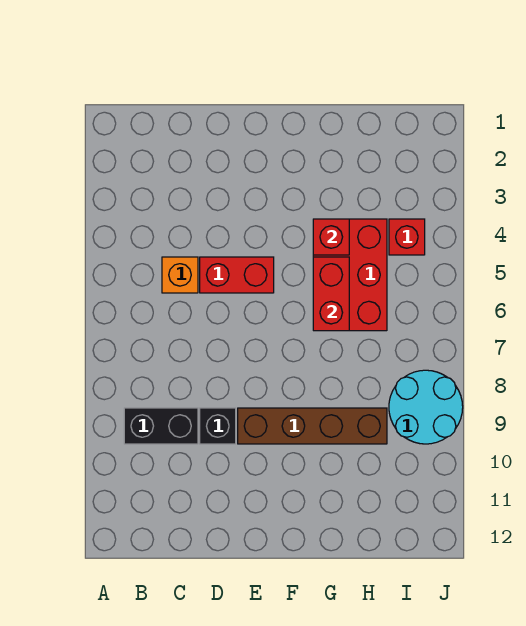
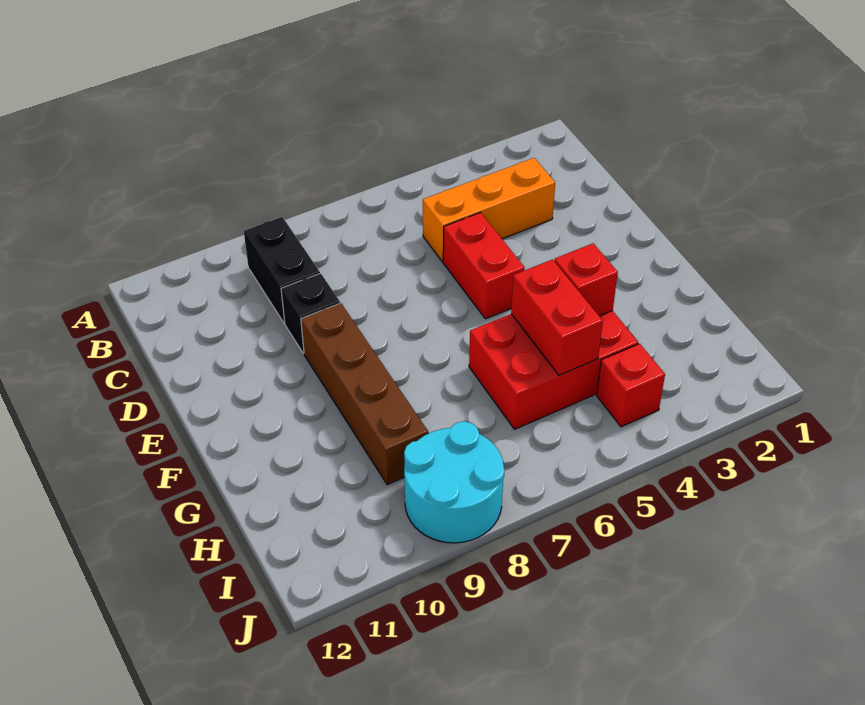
orange 1x1 brick [162,257,198,293] -> orange 1x3 brick [423,158,555,262]
red 1x2 brick [313,257,349,331] -> red 1x2 brick turned to [511,259,603,375]

